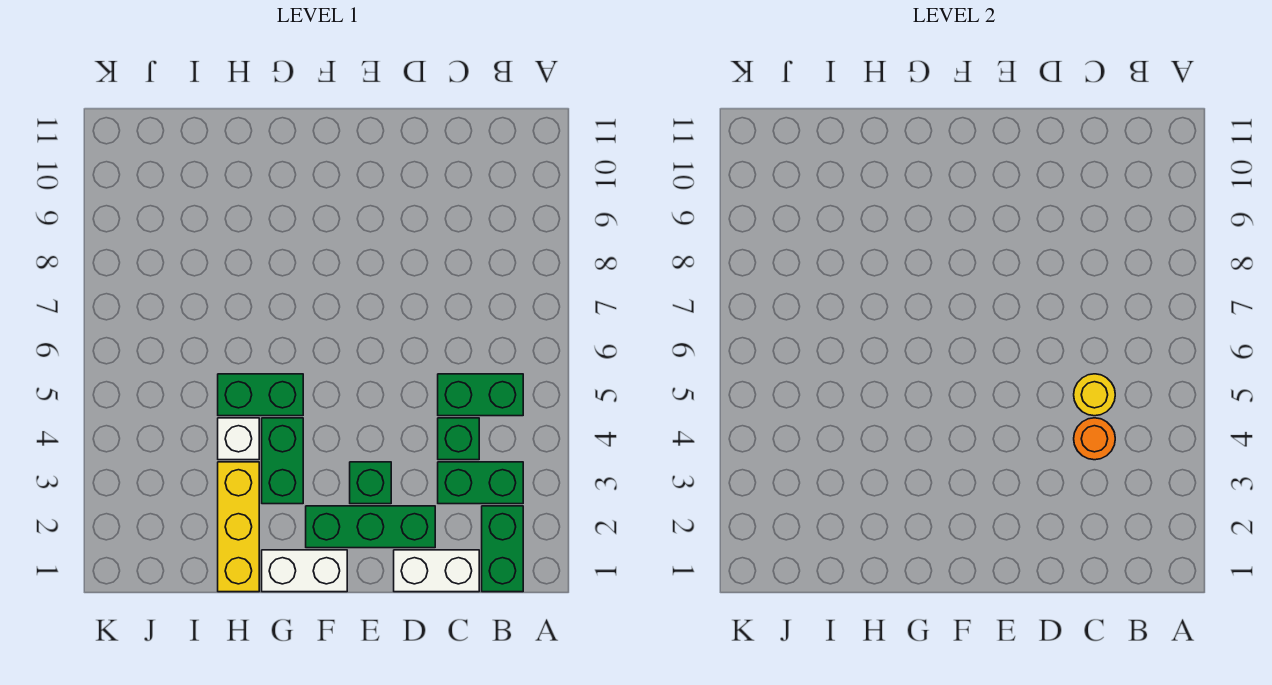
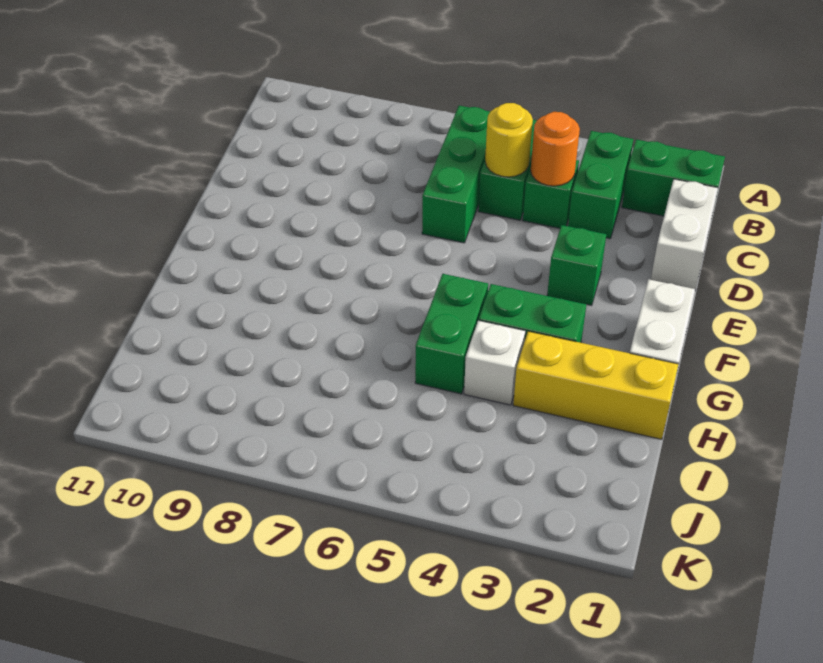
green 1x3 brick [306,506,435,548] -> green 1x3 brick moved to [422,106,490,243]

